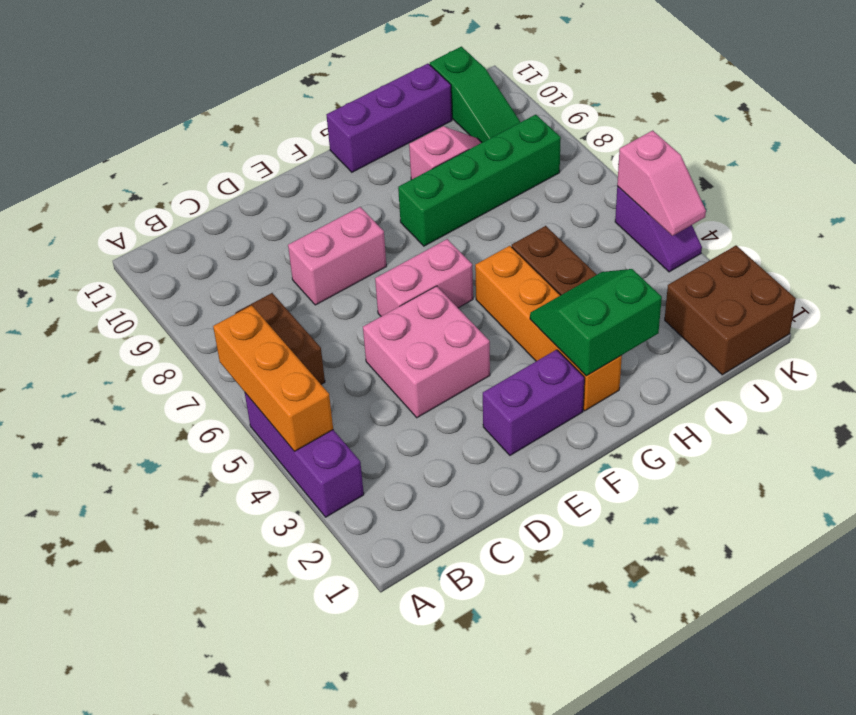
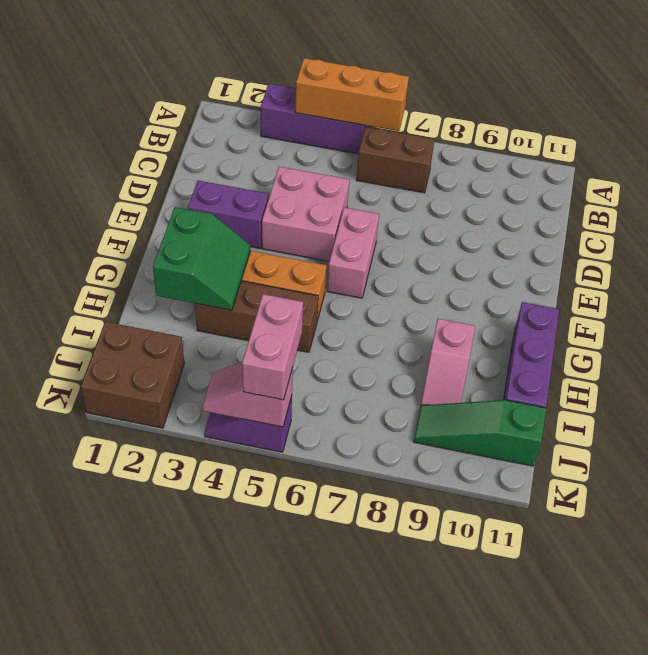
pink 1x2 brick [288,207,386,305] -> pink 1x2 brick moved to [242,294,303,400]
purple 1x2 brick [483,350,584,455] -> purple 1x2 brick turned to [188,181,269,248]
green 1x4 brick [398,115,561,246] -> none

